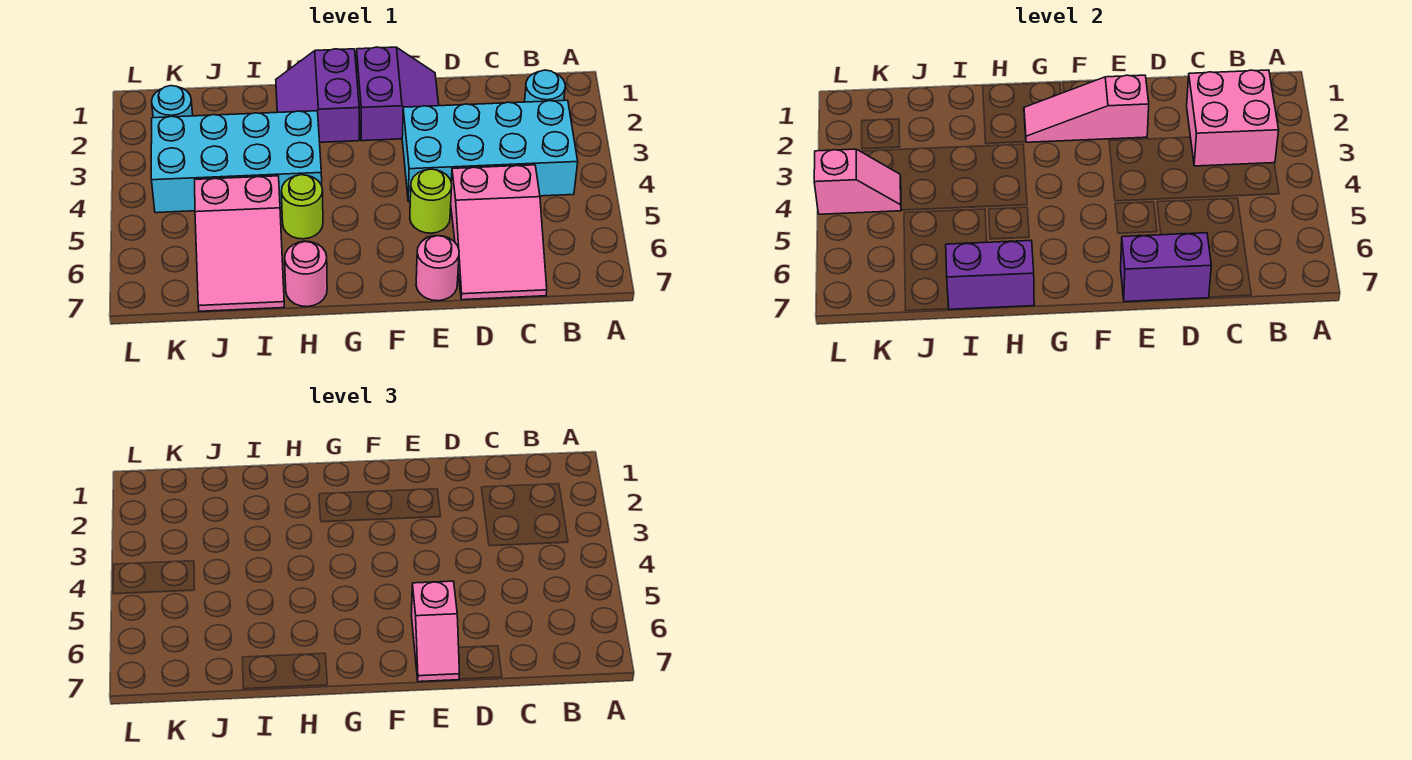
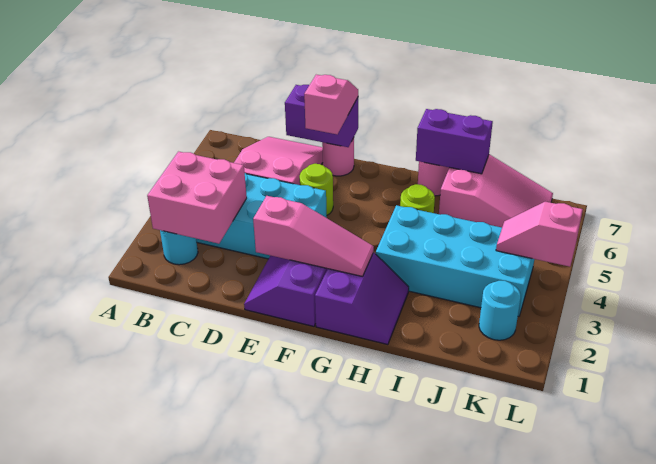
pink 2x3 slope [195,176,284,311] -> pink 2x3 slope turned to [439,154,553,227]

